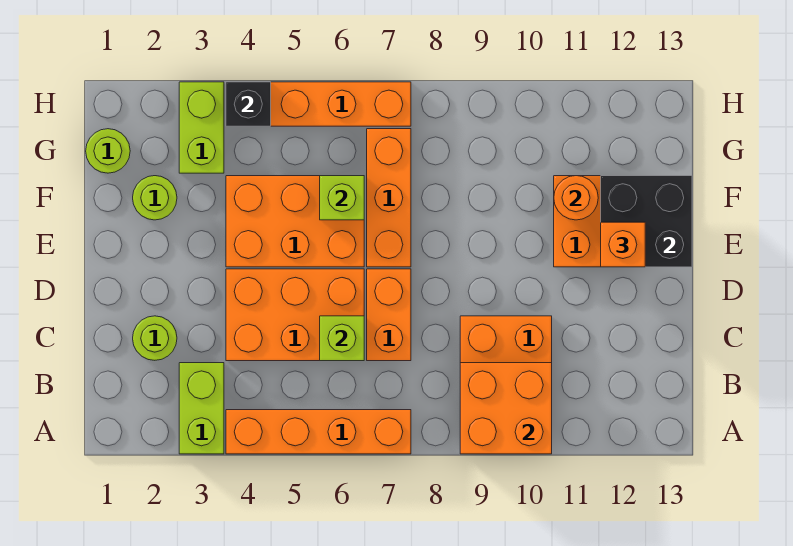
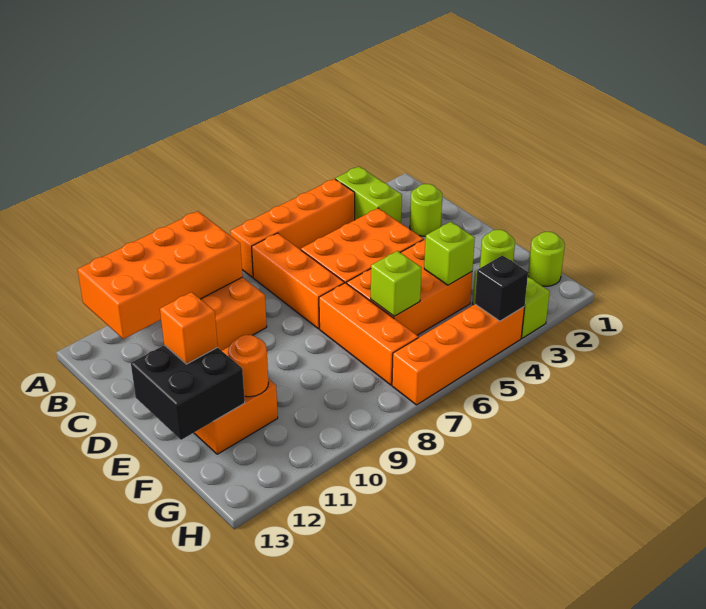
orange 2x2 brick [460,363,552,454] -> orange 2x4 brick [78,211,243,339]
lime 1x1 brick [320,316,364,361] -> lime 1x1 brick moved to [424,222,475,285]
orange 1x2 brick [367,269,411,361] -> orange 1x3 brick [252,233,344,329]

